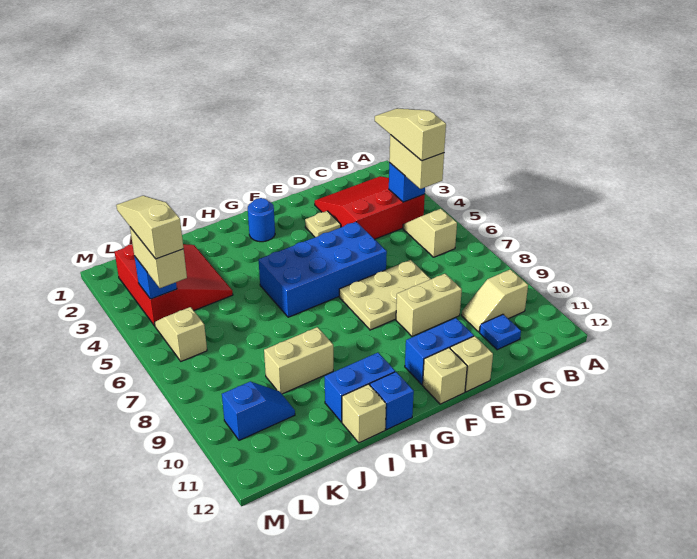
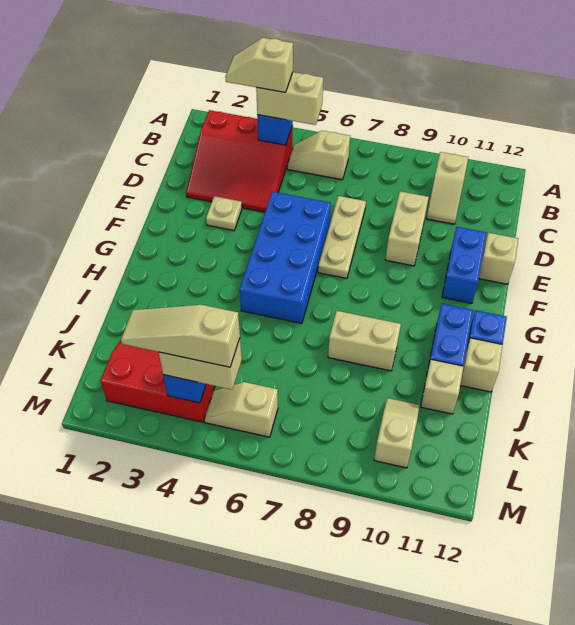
red 3x3 slope [315,176,425,239] -> red 3x3 slope turned to [186,110,293,212]
tan 1x3 slope [375,108,446,161] -> tan 1x2 slope [225,38,293,92]
blue 1x1 plate [480,314,521,350] -> none
tan 2x3 plate [339,260,430,330] -> tan 1x3 plate [318,196,366,278]
tan 1x1 brick [423,348,467,404] -> tan 1x1 brick moved to [421,360,463,414]
blue 1x1 round brick [248,198,275,242] -> none
tan 1x2 brick [264,327,333,394] -> tan 1x2 brick turned to [328,311,401,371]
blue 1x2 slope [222,382,295,440] -> tan 1x2 slope [374,398,419,468]

